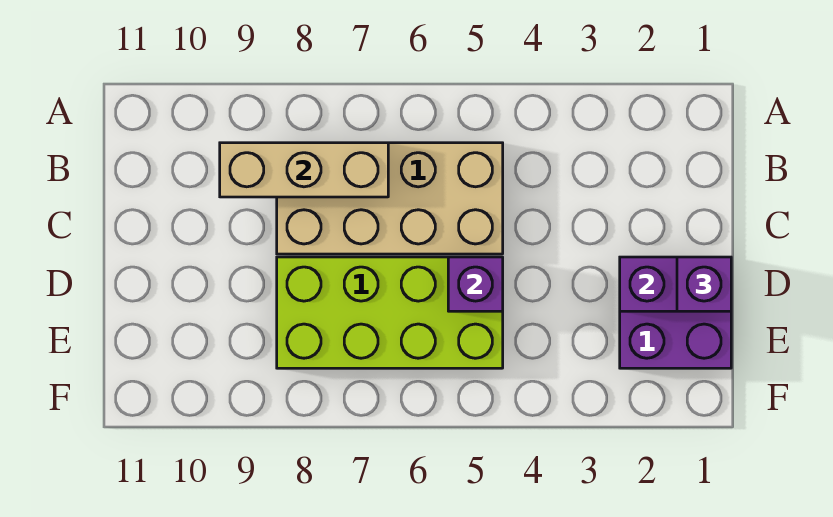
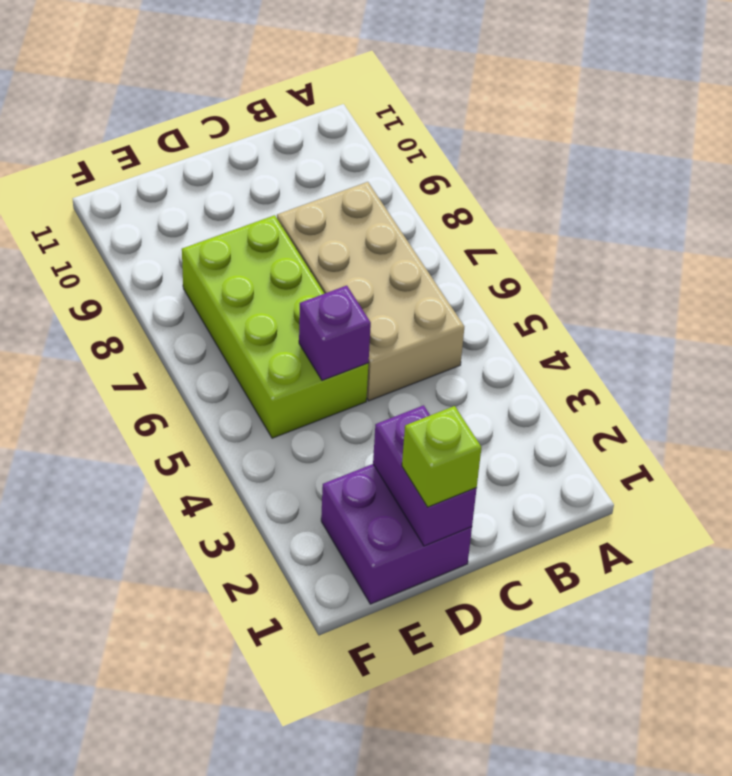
tan 1x3 brick [220,143,388,197] -> none
purple 1x1 brick [677,257,731,311] -> lime 1x1 brick [402,406,481,507]

